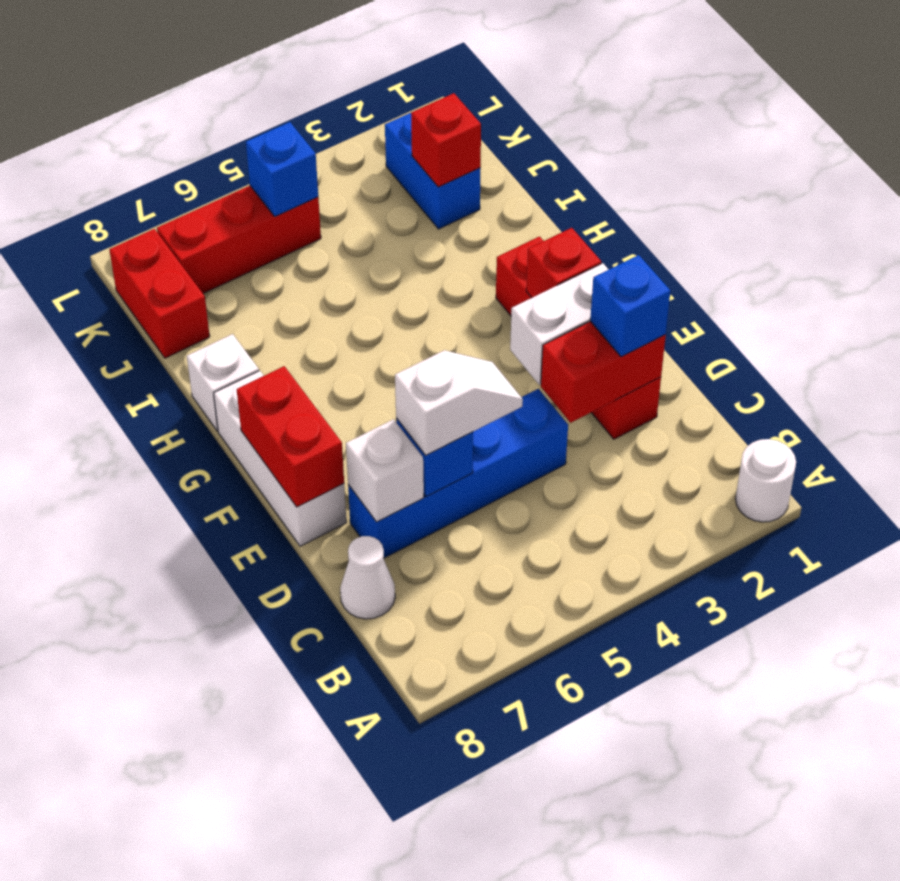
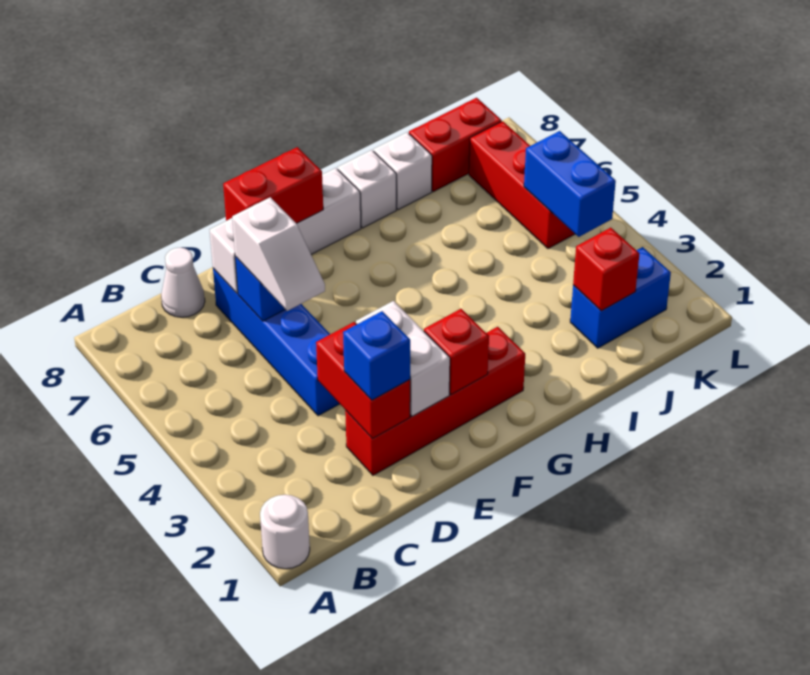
none -> white 1x1 brick [373,132,432,210]
blue 1x1 brick [246,122,318,216] -> blue 1x2 brick [524,131,616,237]

